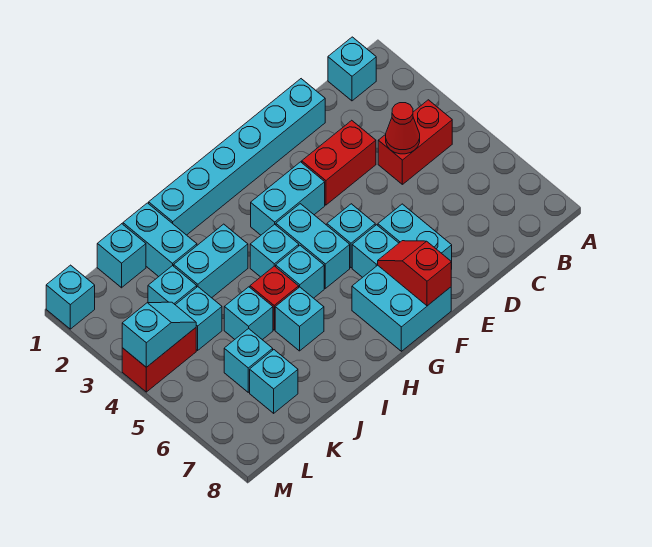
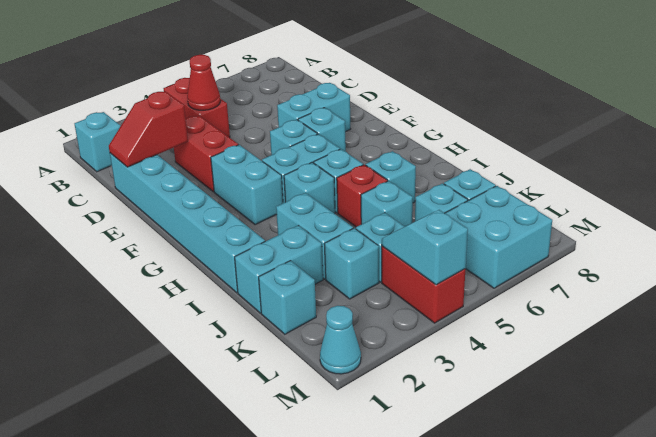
cyan 2x2 brick [352,265,451,351] -> cyan 2x2 brick moved to [445,186,552,288]
red 1x2 slope [378,241,451,306] -> red 1x2 slope moved to [109,91,188,167]
cyan 1x1 brick [46,265,95,329] -> cyan 1x1 cone [320,306,361,374]

